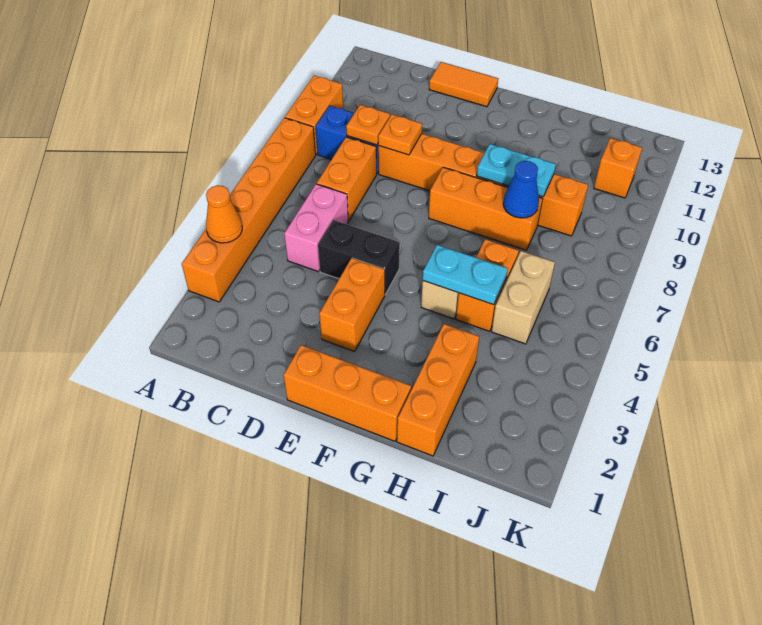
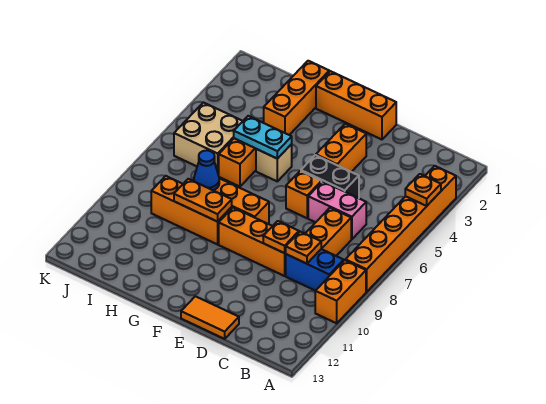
orange 1x1 cone [206,185,242,243] -> orange 1x1 plate [405,174,441,206]
pink 1x2 brick [284,184,348,272] -> pink 1x2 brick turned to [308,181,366,239]
cyan 1x2 plate [477,144,556,197] -> orange 1x2 plate [174,179,232,222]
tan 1x2 brick [492,251,555,344] -> tan 2x2 brick [174,102,243,175]
orange 1x1 brick [594,138,642,198] -> orange 1x1 brick moved to [286,171,321,218]

